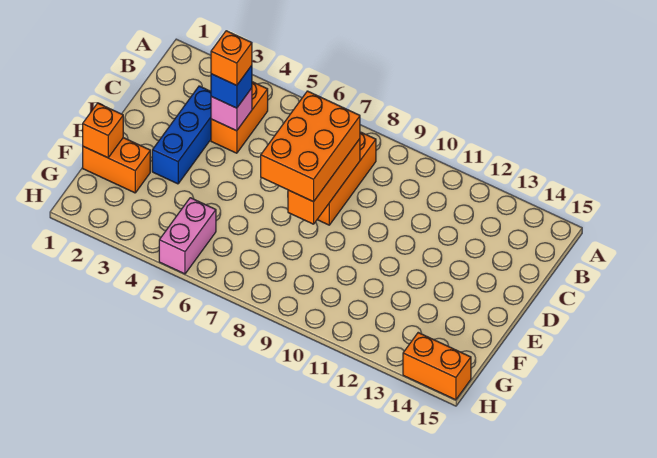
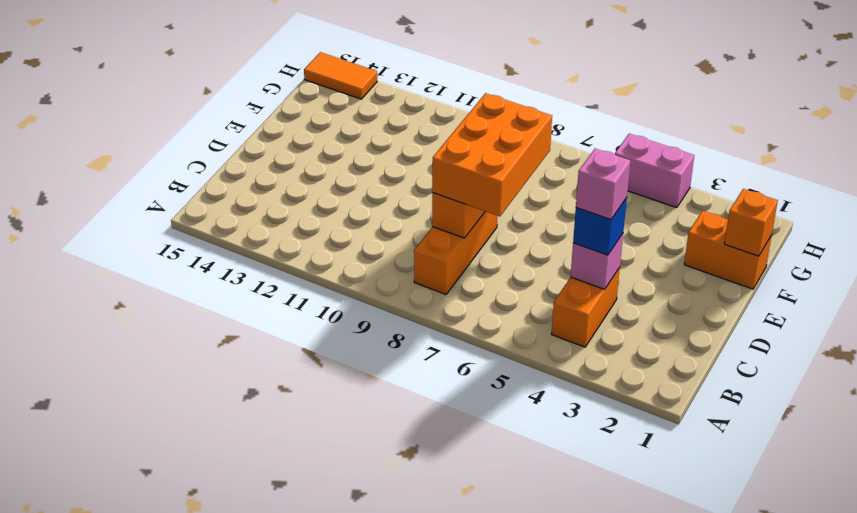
blue 1x3 brick [152,86,211,184] -> none
orange 1x1 brick [211,31,252,86] -> pink 1x1 brick [576,149,630,220]
pink 1x2 brick [159,198,216,274] -> pink 1x2 brick turned to [615,134,694,208]
orange 1x2 brick [403,333,471,400] -> orange 1x2 tile [304,52,377,99]

